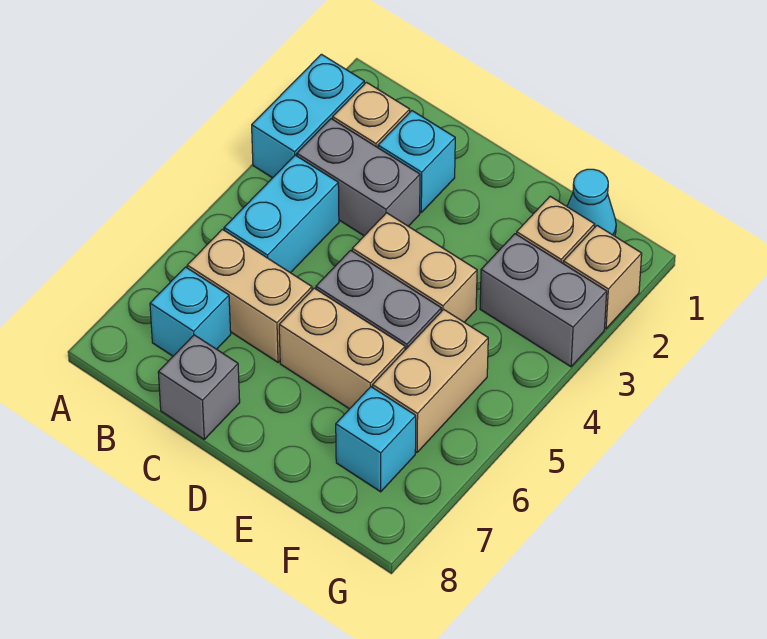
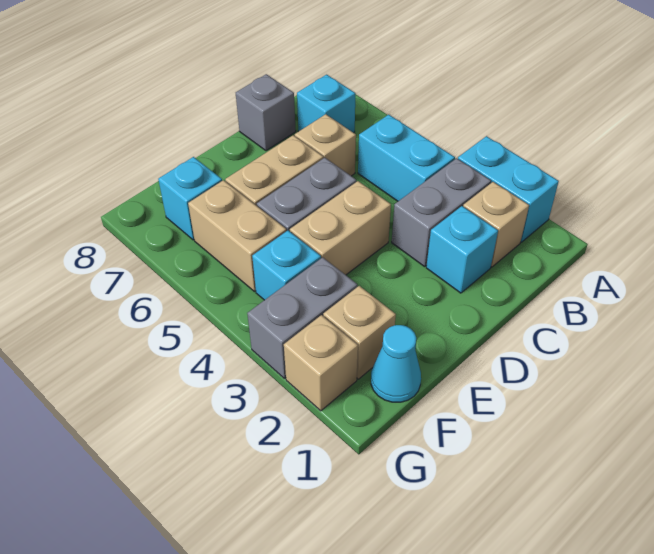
tan 1x2 brick [187,229,312,362] -> tan 1x1 brick [295,114,356,176]
none -> cyan 1x1 brick [252,231,321,300]

